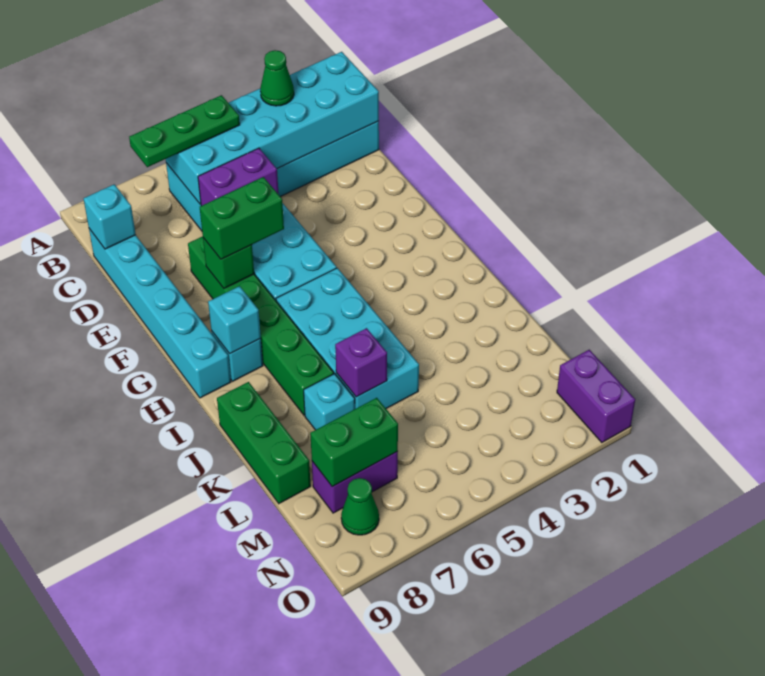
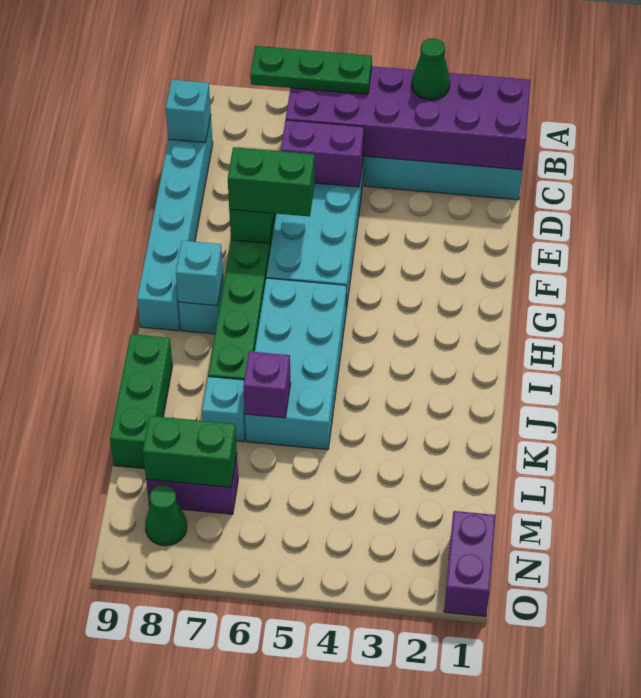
cyan 2x6 brick [166,52,379,204] -> purple 2x6 brick [286,66,531,170]

